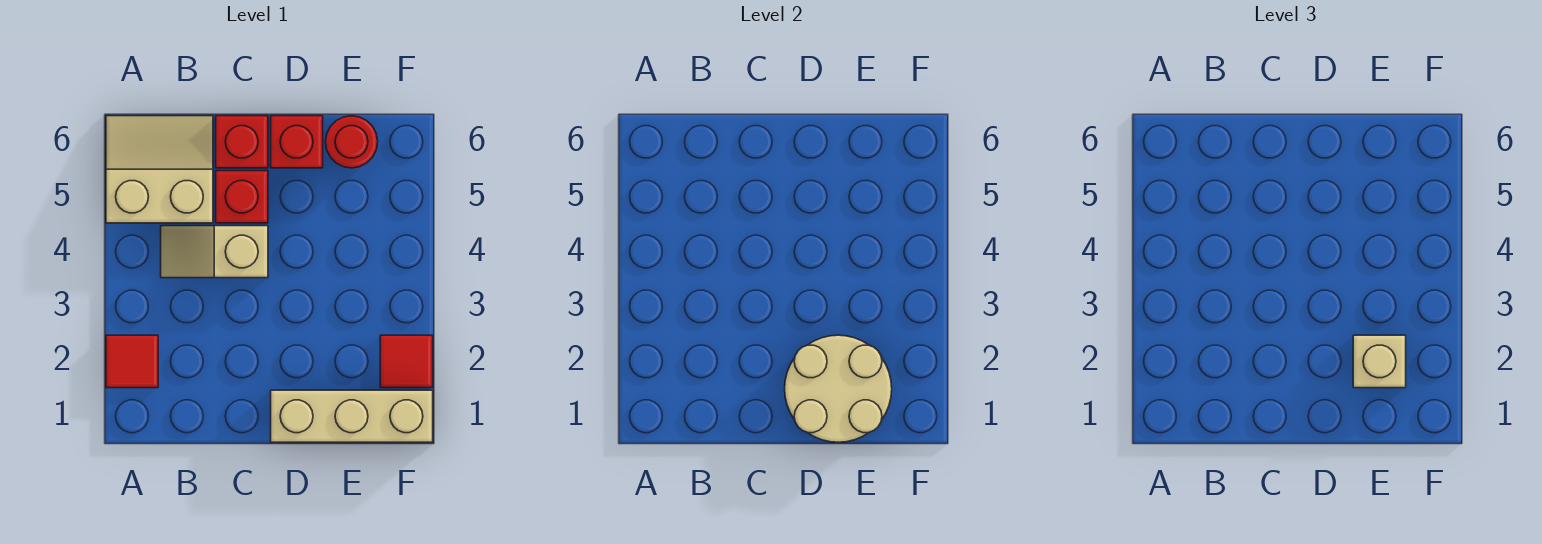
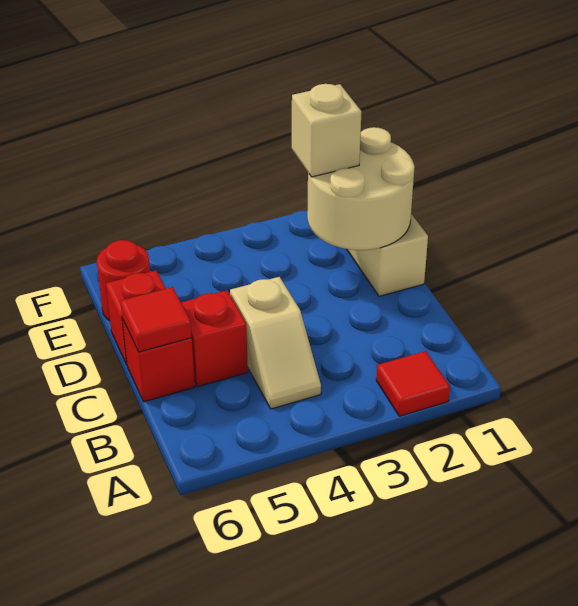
tan 2x2 slope [106,116,213,223] -> none
red 1x1 tile [380,335,433,388] -> red 1x1 tile moved to [120,287,192,352]

